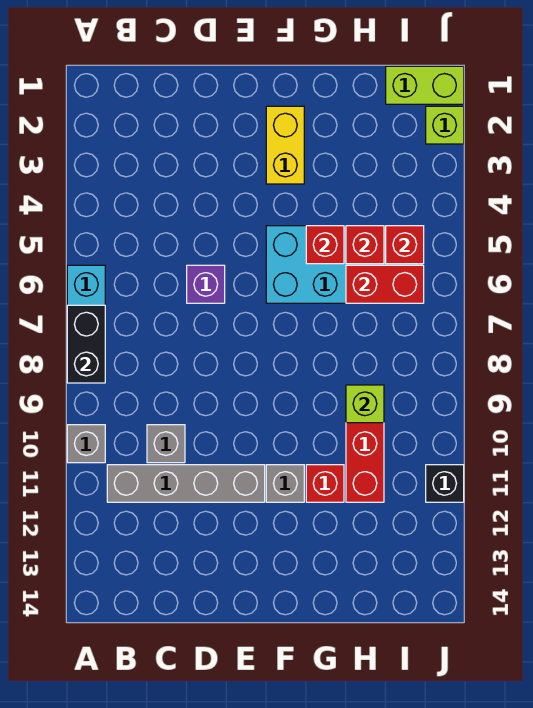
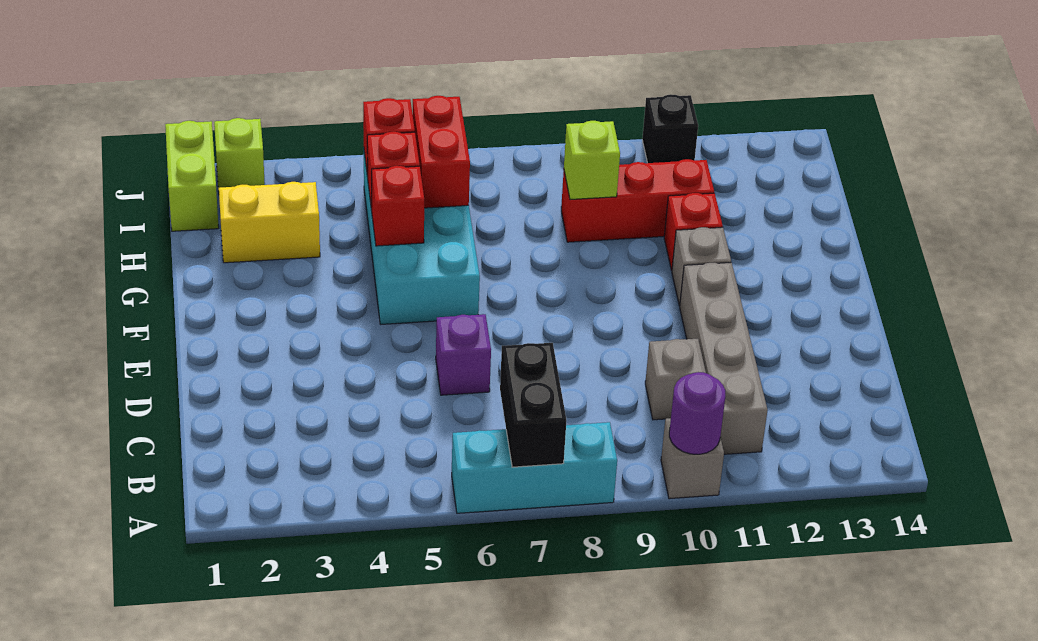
black 1x2 brick [67,305,105,383] -> black 1x2 brick turned to [500,343,566,467]
none -> purple 1x1 round brick [669,372,725,454]
yellow 1x2 brick [266,106,304,184] -> yellow 1x2 brick moved to [219,182,320,263]

